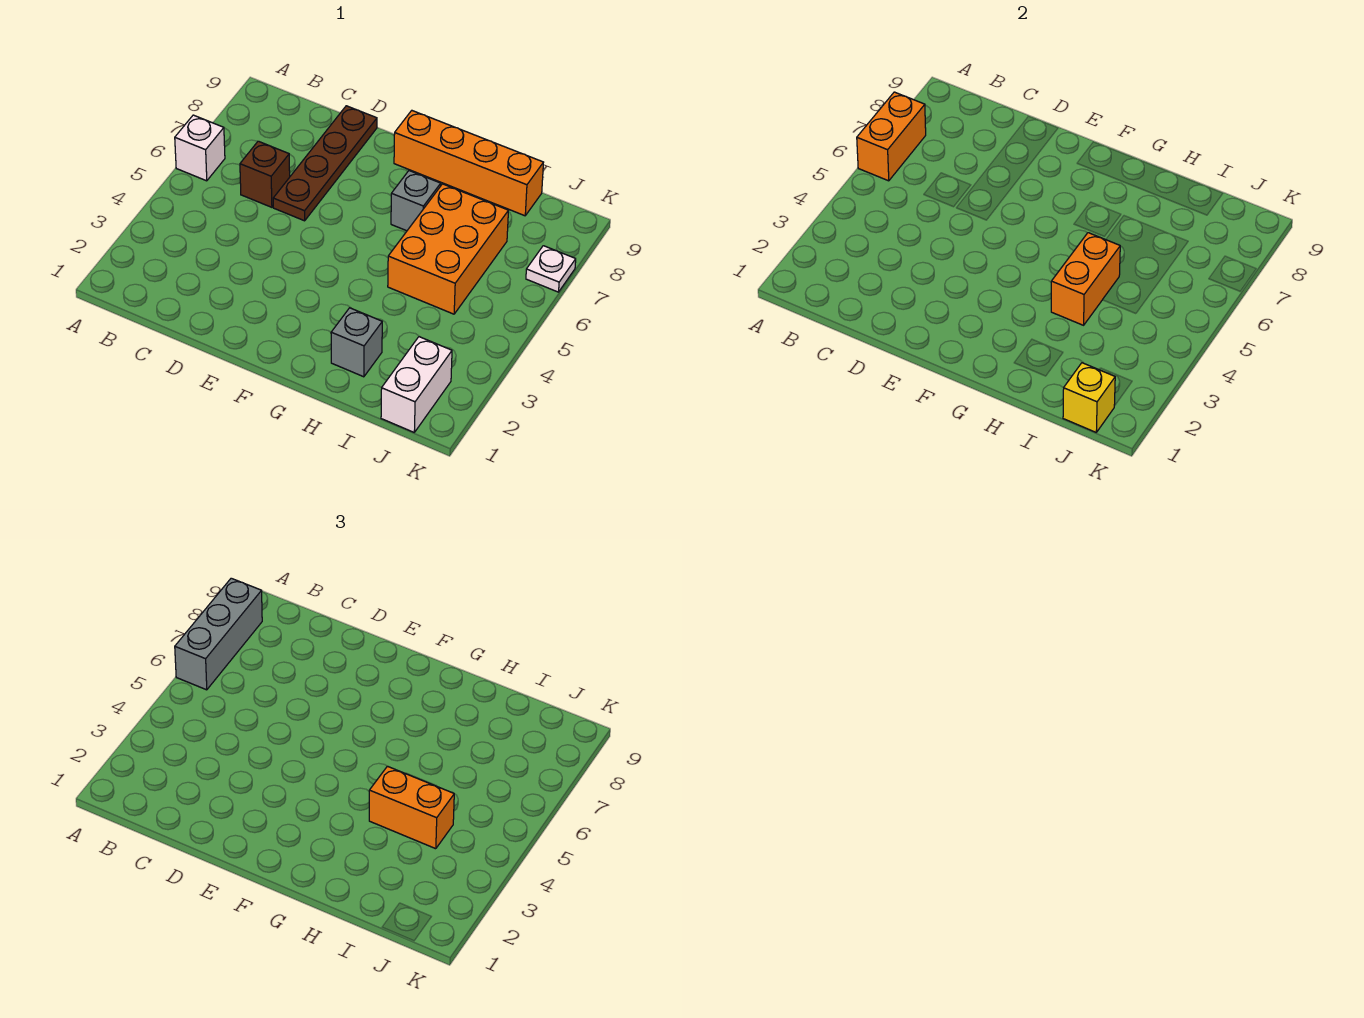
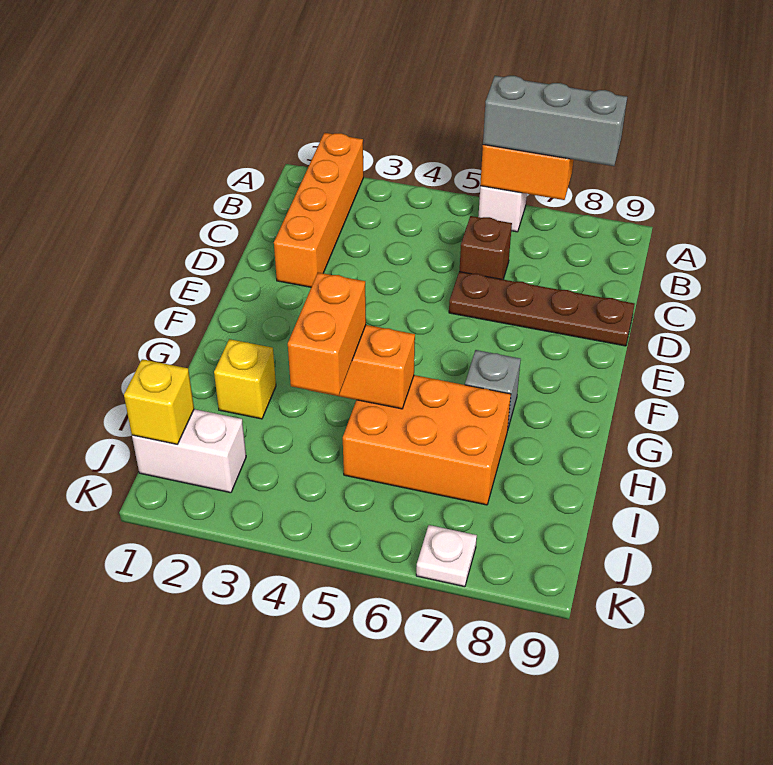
orange 1x4 brick [394,111,543,216] -> orange 1x4 brick moved to [274,133,363,287]
grey 1x1 brick [331,308,382,377] -> yellow 1x1 brick [214,339,276,419]

